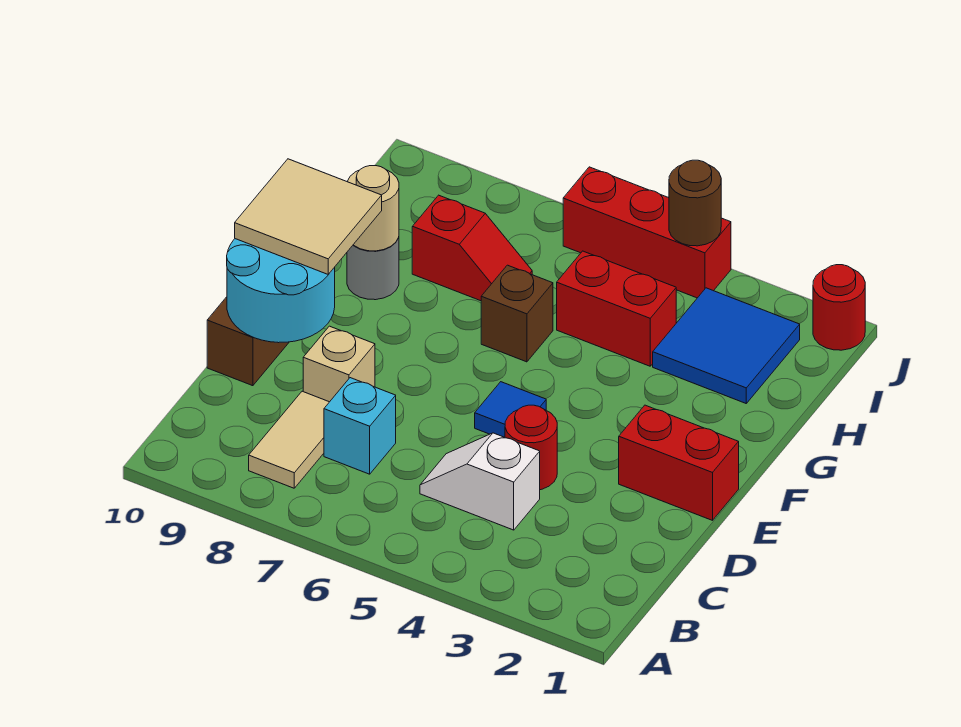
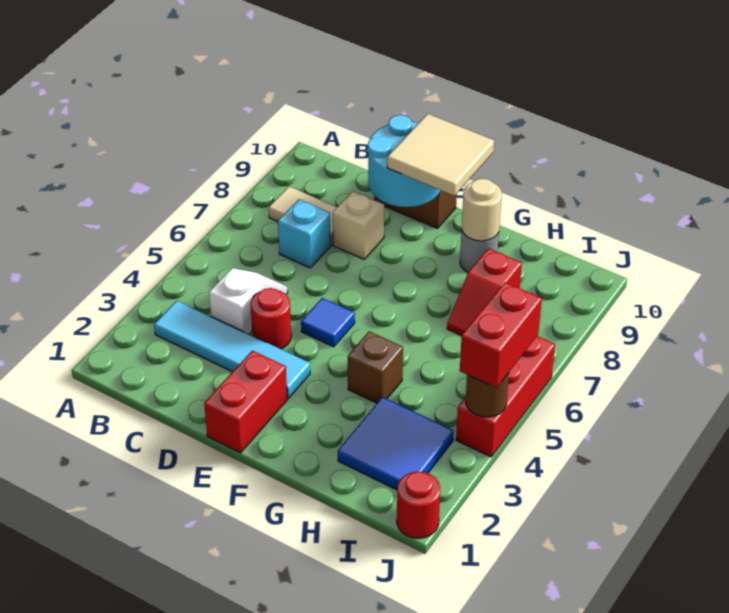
none -> cyan 1x4 tile [154,301,310,398]
brown 1x1 brick [481,265,553,362] -> brown 1x1 brick moved to [348,331,403,403]
red 1x2 brick [557,251,676,366] -> red 1x2 brick moved to [460,282,542,388]

